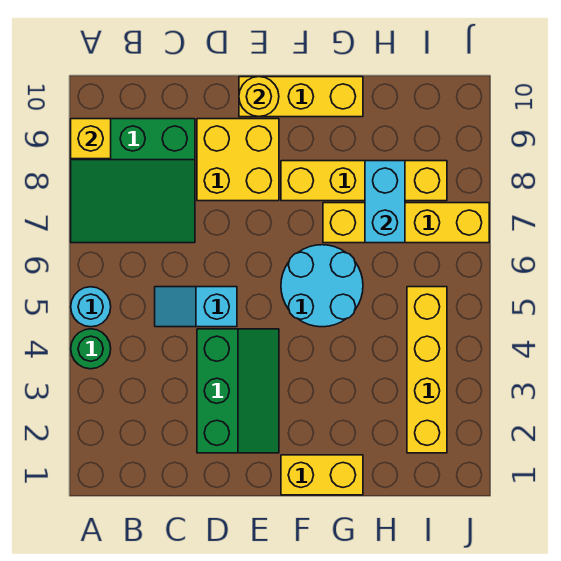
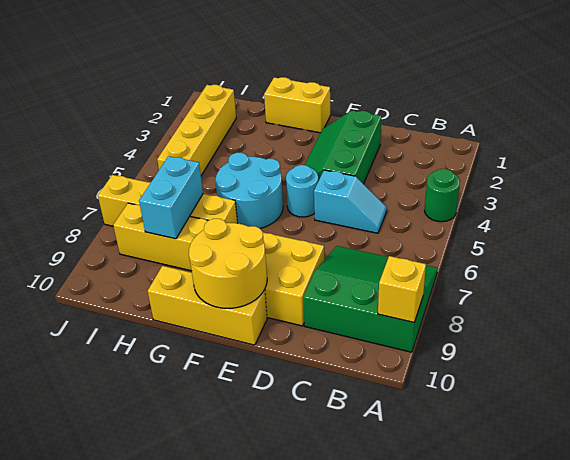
cyan 1x1 round brick [71,287,111,327] -> cyan 1x1 round brick moved to [286,165,318,217]
yellow 1x1 round brick [239,77,279,117] -> yellow 2x2 round brick [189,219,267,308]

